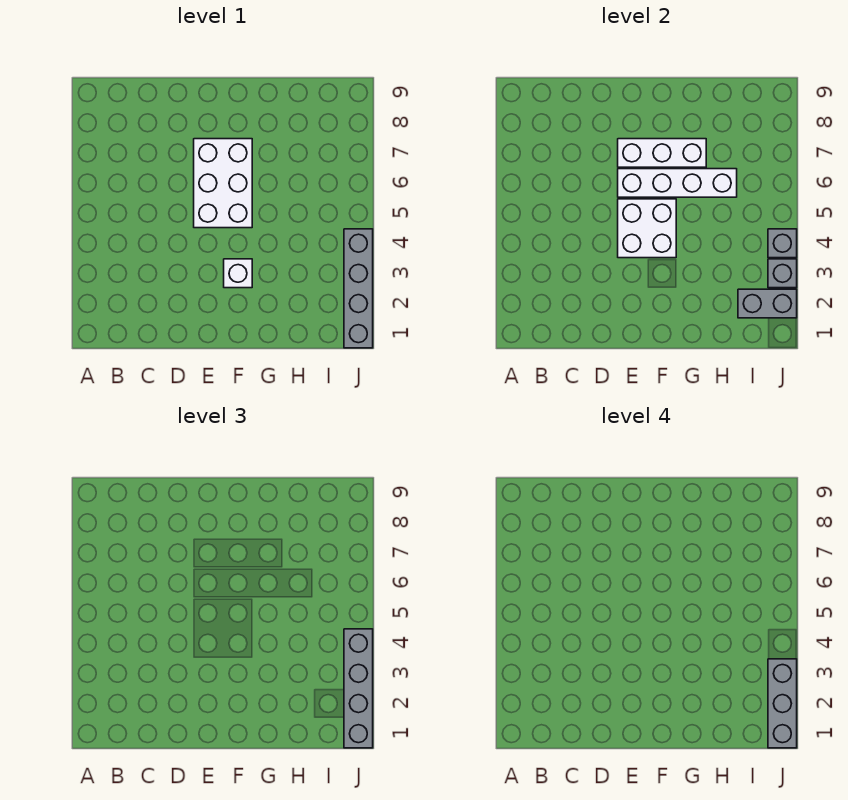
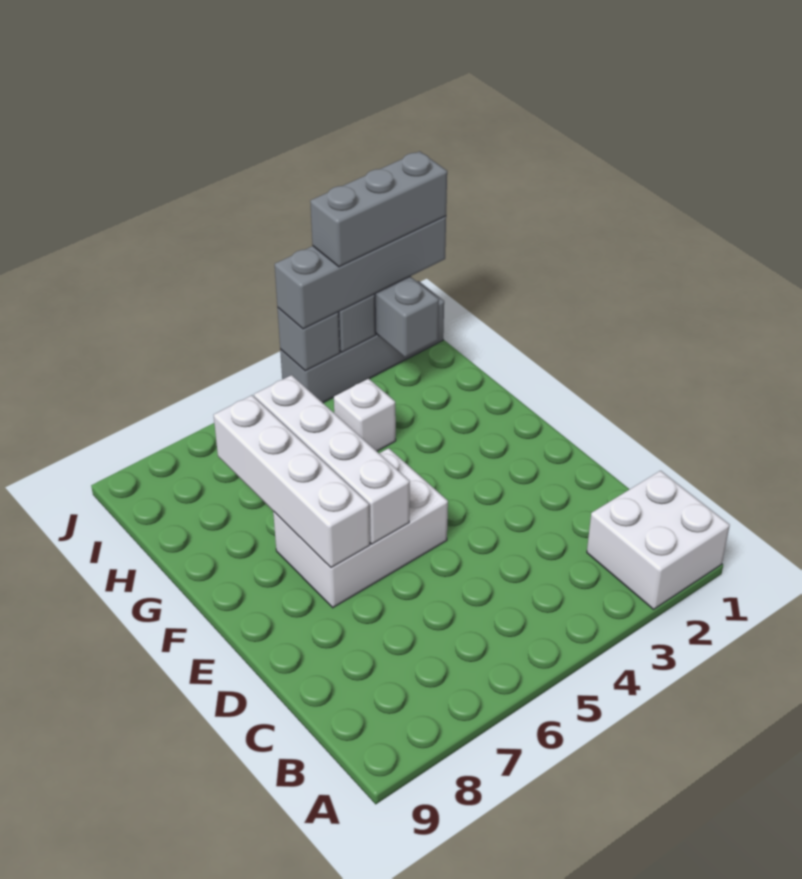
white 2x2 brick [618,199,676,258] -> white 2x2 brick moved to [587,471,730,609]
white 1x3 brick [618,139,706,167] -> white 1x4 brick [214,395,370,568]
white 1x1 brick [224,259,252,288] -> white 1x1 brick moved to [334,379,396,451]

